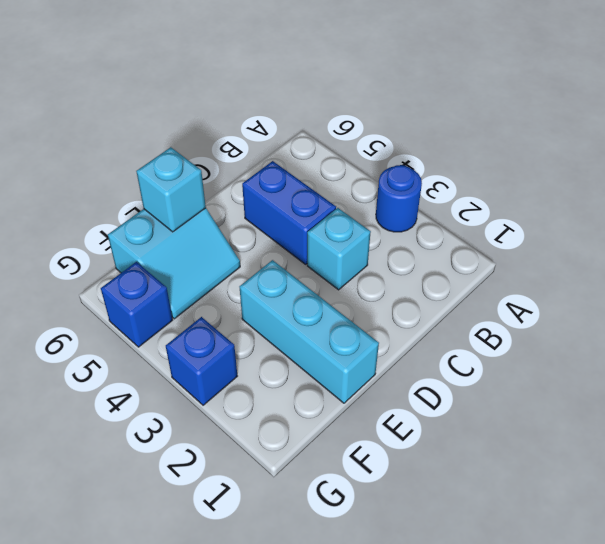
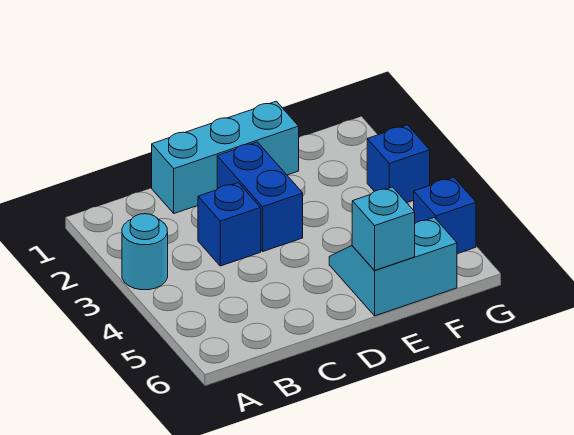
blue 1x1 round brick [376,165,422,232] -> cyan 1x1 round brick [122,214,168,290]
cyan 1x1 brick [307,208,371,290] -> blue 1x1 brick [198,183,261,266]
blue 1x2 brick [242,161,336,265] -> blue 1x2 brick moved to [217,142,303,251]
cyan 1x3 brick [240,260,379,403] -> cyan 1x3 brick turned to [152,101,299,213]

